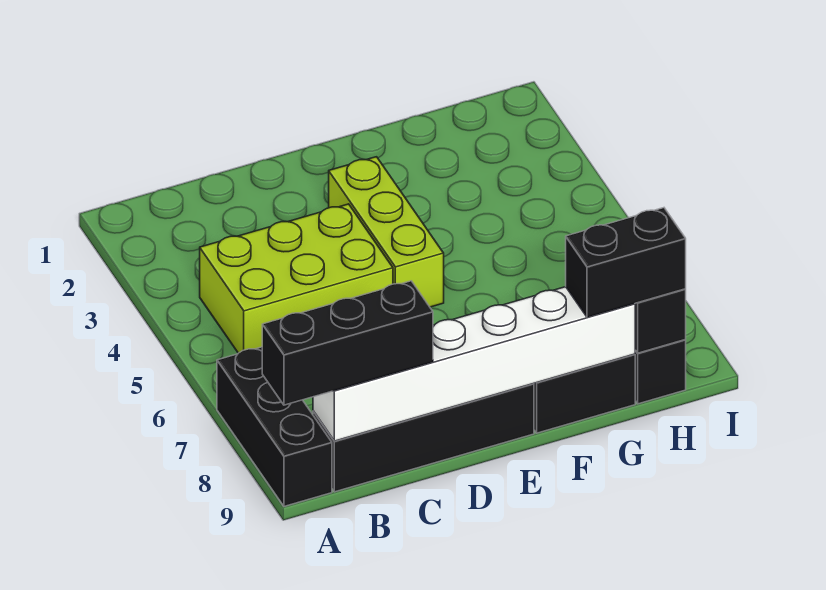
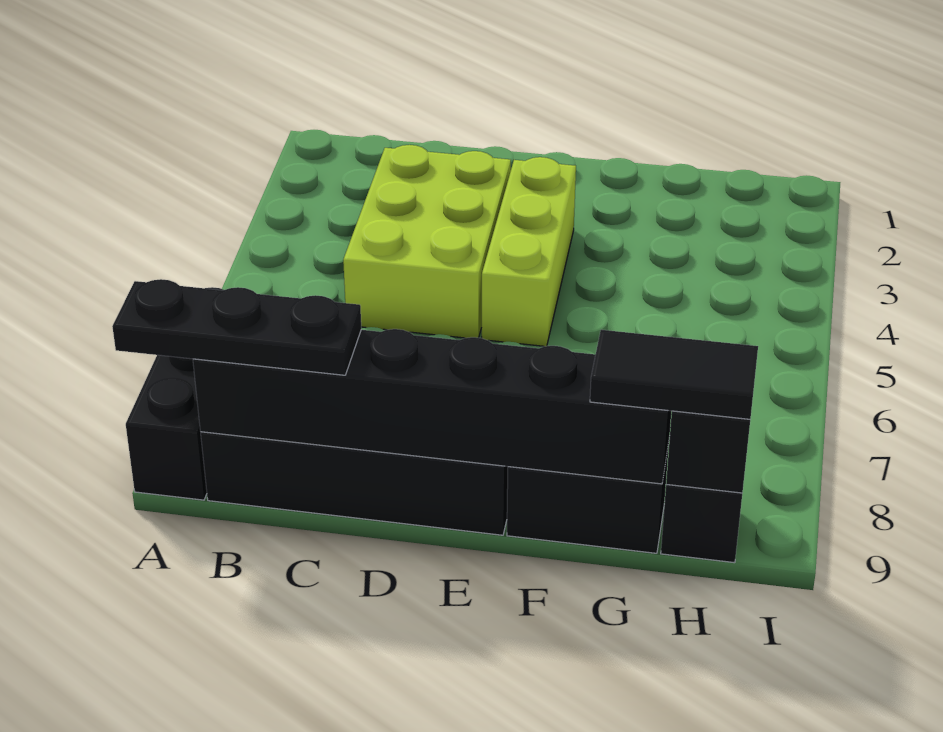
black 1x3 brick [262,281,433,405] -> black 1x3 plate [112,279,361,375]
lime 2x3 brick [200,204,393,353] -> lime 2x3 brick turned to [343,145,511,338]
white 1x6 brick [313,287,635,441] -> black 1x6 brick [193,329,671,484]
black 1x2 brick [566,208,686,317] -> black 1x2 tile [590,330,758,419]

